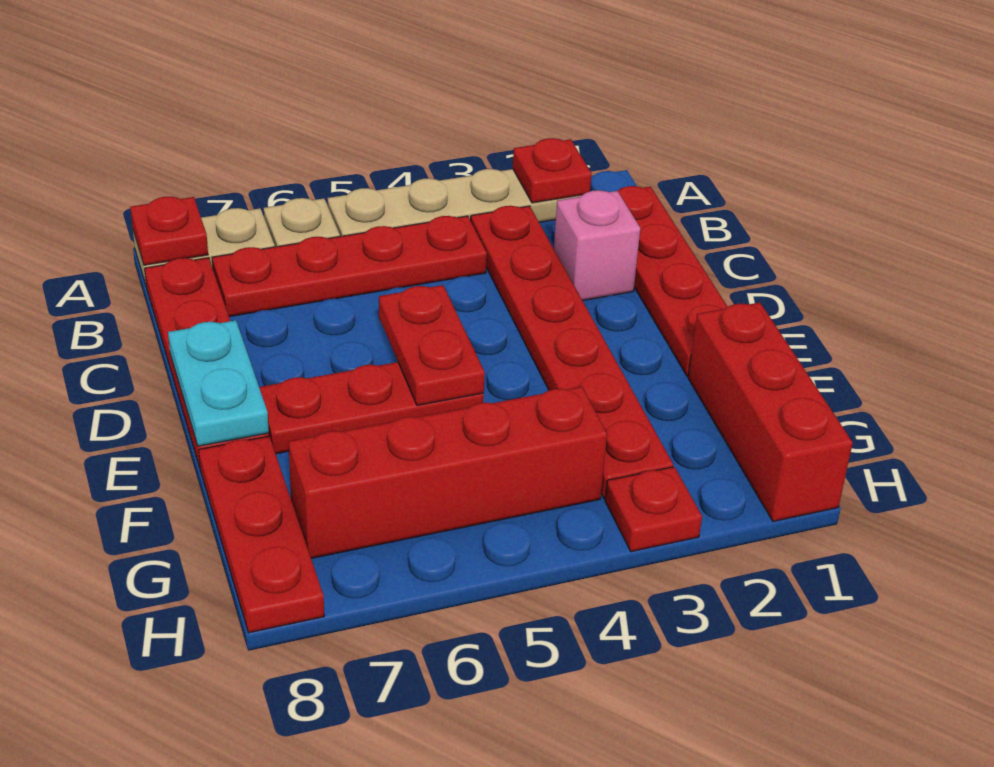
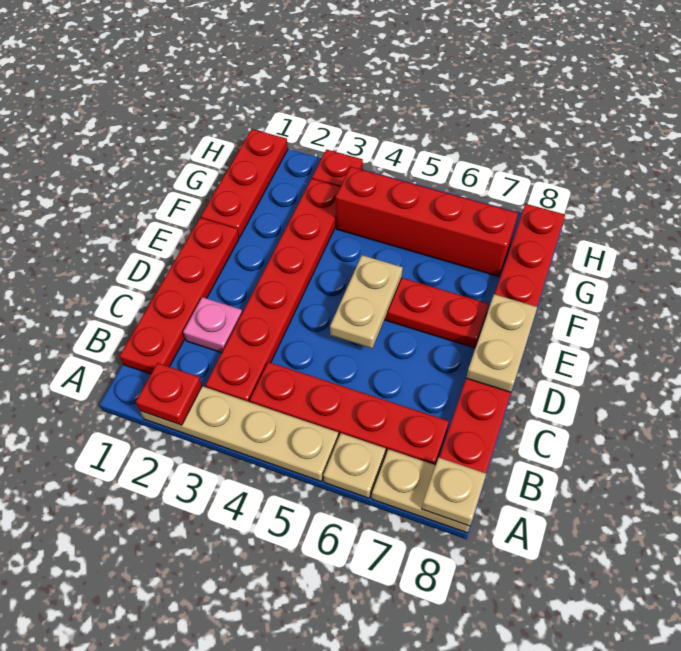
red 1x1 plate [130,197,208,265] -> tan 1x1 plate [422,457,486,526]
pink 1x1 brick [554,190,640,301] -> pink 1x1 plate [183,297,242,353]
red 1x2 plate [379,285,485,406] -> tan 1x2 plate [330,255,403,348]
cyan 1x2 plate [168,320,269,446] -> tan 1x2 plate [466,294,537,392]
red 1x3 brick [688,303,853,521] -> red 1x3 plate [201,129,288,237]

